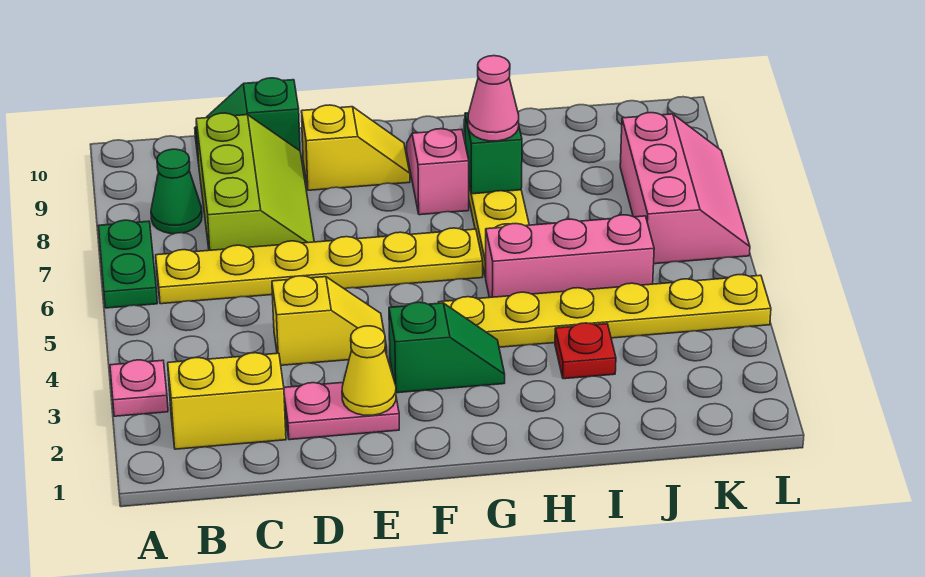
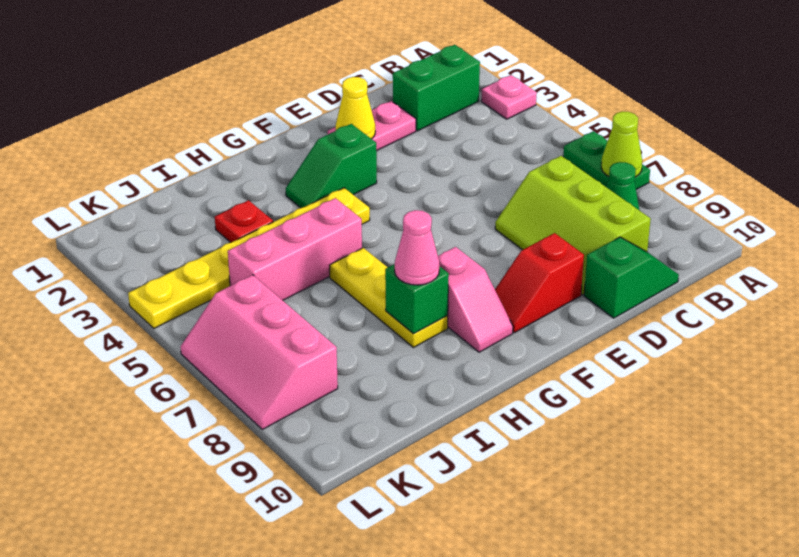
none -> lime 1x1 cone [601,111,642,177]
yellow 1x2 brick [168,353,286,449] -> green 1x2 brick [393,45,480,131]
yellow 1x6 plate [156,228,483,304] -> none
yellow 1x2 slope [272,276,387,365] -> none
yellow 1x2 slope [301,105,410,190] -> red 1x2 slope [495,233,584,333]

